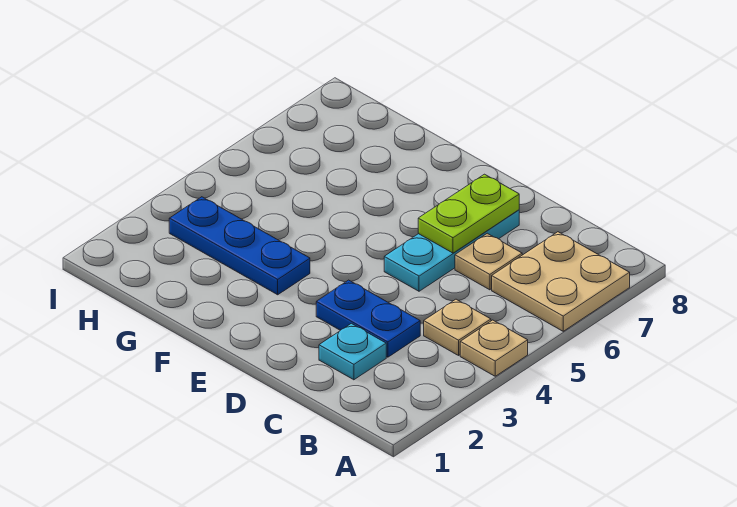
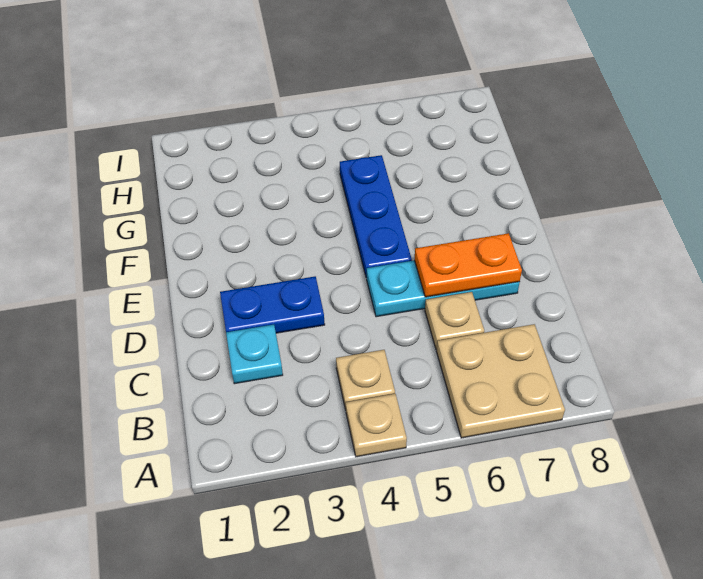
blue 1x2 plate [316,280,420,357] -> blue 1x2 plate turned to [220,276,325,333]
lime 1x2 plate [418,174,519,253] -> orange 1x2 plate [415,233,522,297]
blue 1x3 plate [169,197,310,295] -> blue 1x3 plate moved to [340,155,412,278]

